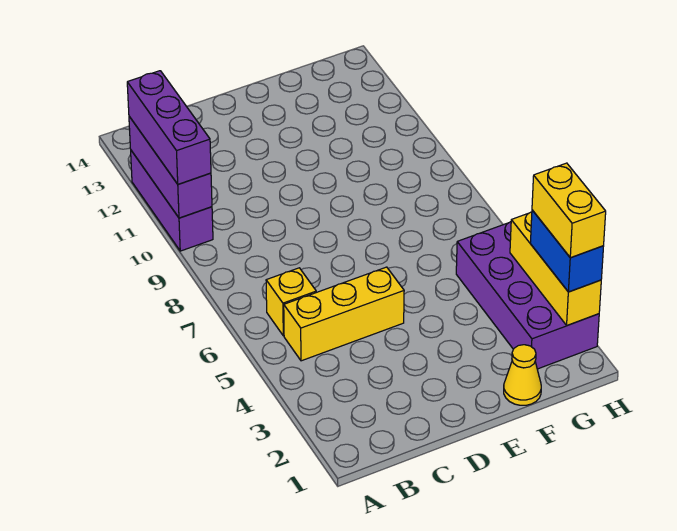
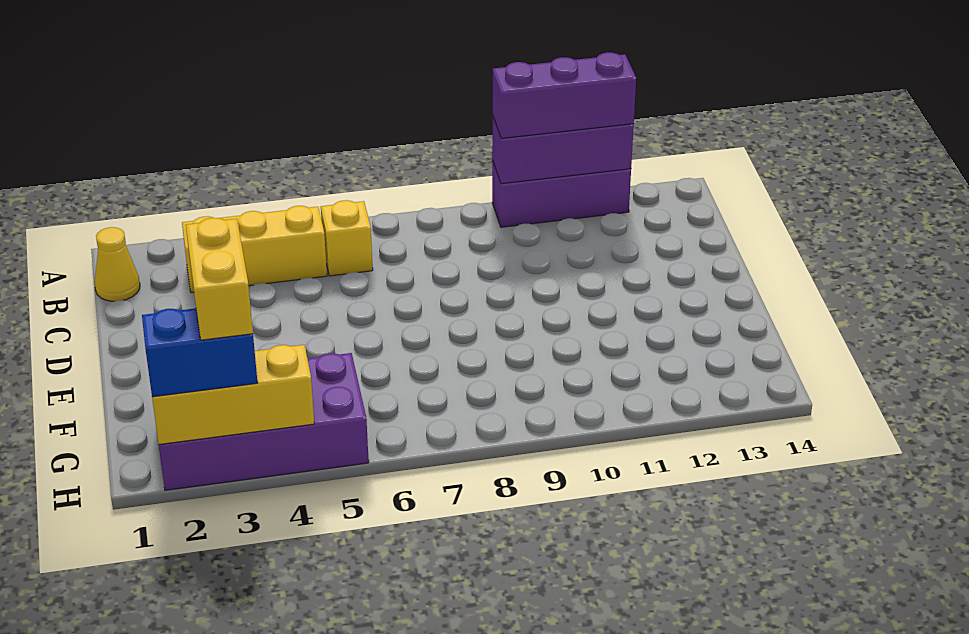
yellow 1x3 brick [284,267,404,361] -> yellow 1x3 brick turned to [182,206,327,293]
yellow 1x1 cone [504,345,541,405] -> yellow 1x1 cone moved to [94,227,140,301]
yellow 1x2 brick [532,163,606,258] -> yellow 1x2 brick turned to [186,218,253,340]

